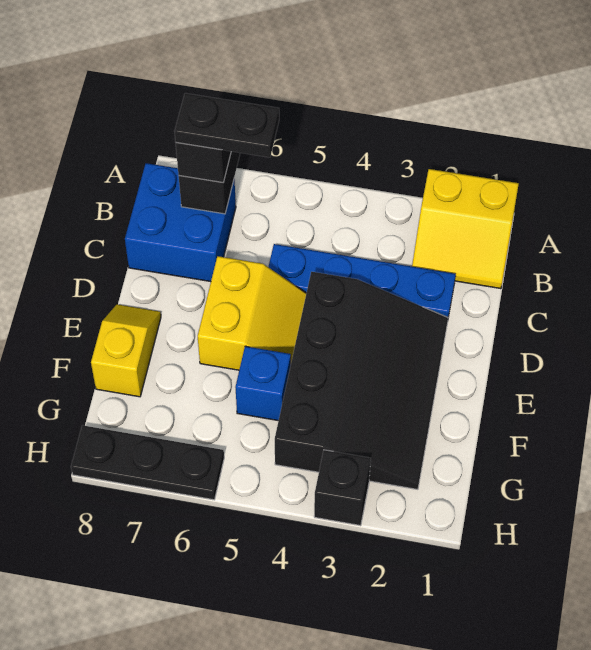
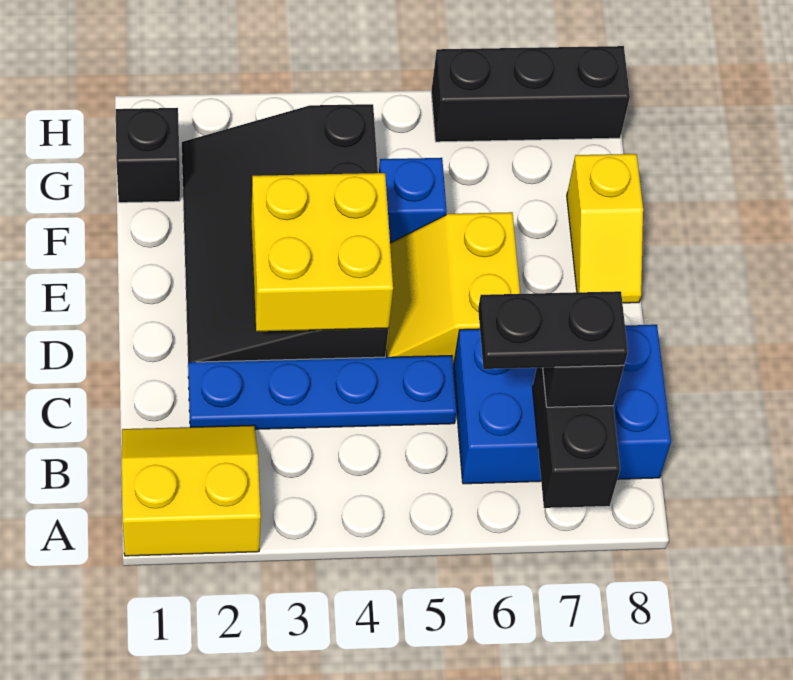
blue 2x2 brick [125,163,236,282] -> blue 2x3 brick [453,325,671,484]
none -> yellow 2x2 brick [251,173,393,331]
black 1x1 brick [314,450,371,526] -> black 1x1 brick moved to [116,108,180,203]
black 1x3 plate [71,425,224,500] -> black 1x3 brick [431,46,630,142]

